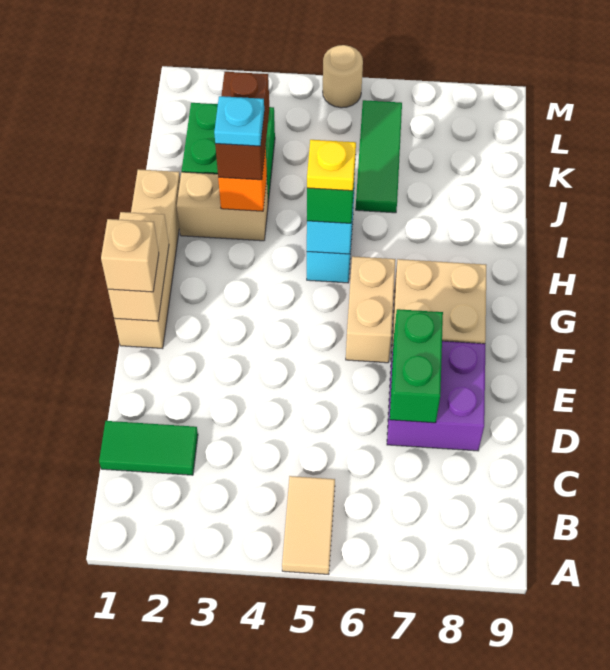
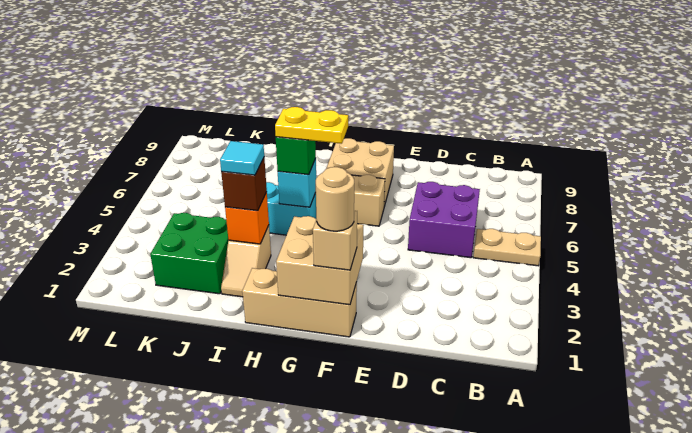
tan 1x2 tile [282,476,335,574] -> tan 1x2 plate [473,229,541,266]
green 1x2 tile [99,421,198,475] -> none
purple 2x2 brick [387,340,485,451] -> purple 2x2 brick moved to [408,182,480,258]
green 1x2 brick [390,309,443,423] -> none
tan 1x4 brick [114,169,180,349] -> tan 1x3 brick [242,268,357,337]
tan 1x2 brick [108,212,169,321] -> tan 2x2 brick [276,216,364,305]
yellow 1x1 plate [307,140,356,191] -> yellow 1x2 plate [275,107,348,144]
tan 1x2 brick [177,172,268,241] -> tan 1x2 slope [221,225,271,297]
brown 1x2 brick [215,72,269,180] -> brown 1x1 brick [221,158,267,211]
cyan 1x1 plate [214,96,264,146] -> cyan 1x1 tile [220,141,264,175]
green 1x3 tile [356,100,402,213] -> none
tan 1x1 round brick [323,45,363,108] -> tan 1x1 round brick moved to [316,167,354,231]

